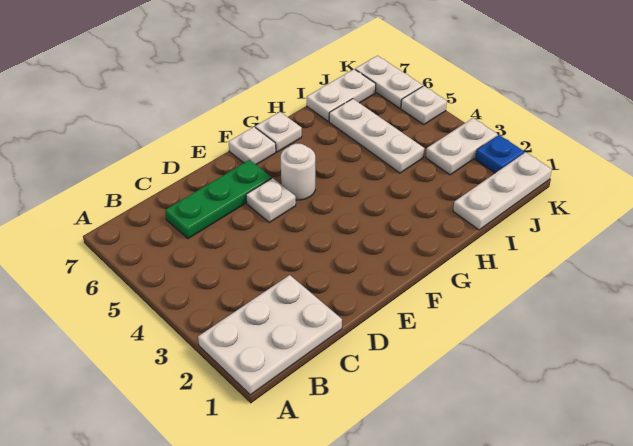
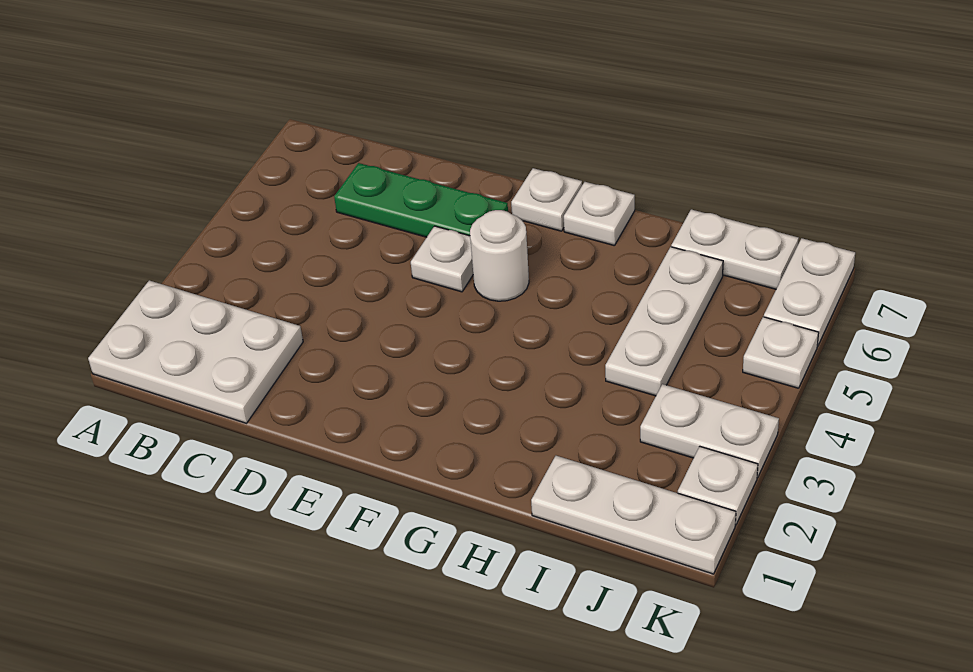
blue 1x1 plate [475,135,524,173] -> white 1x1 plate [678,447,758,525]

